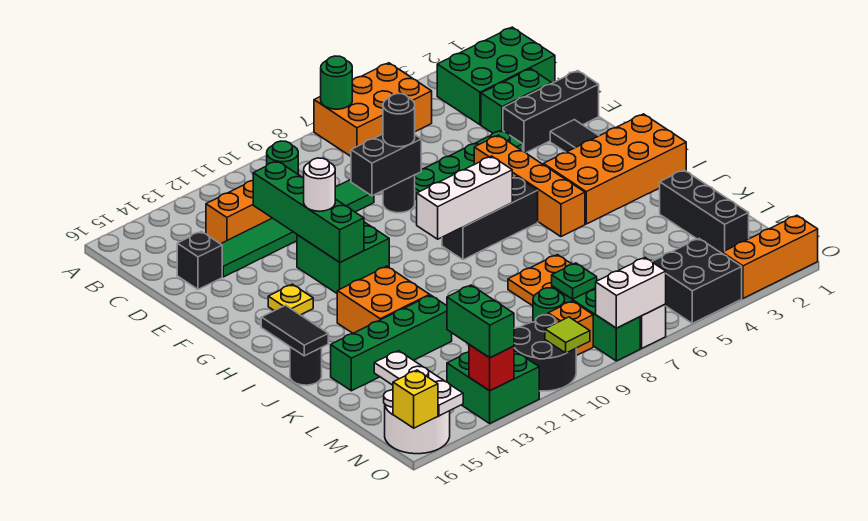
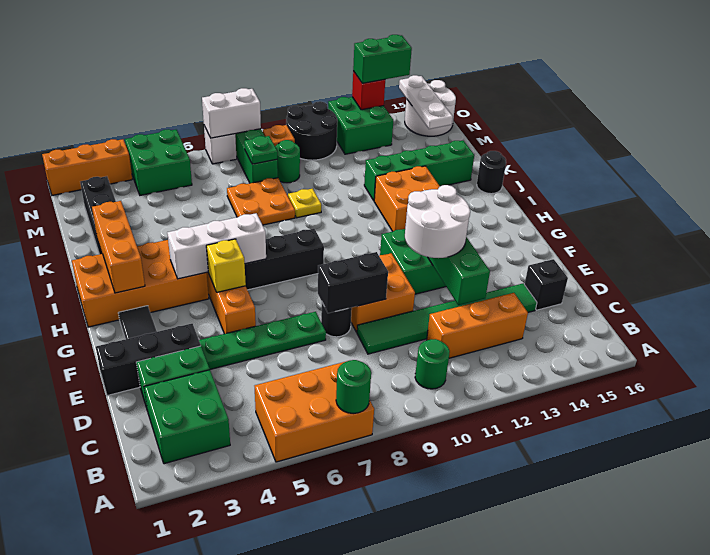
green 2x3 brick [437,27,555,125] -> green 2x2 brick [144,370,230,464]
black 1x1 round brick [383,94,415,147] -> none
none -> orange 2x2 brick [351,253,415,332]
white 1x1 round brick [304,158,335,211] -> white 2x2 round brick [405,185,470,258]
yellow 1x1 plate [268,284,313,315] -> yellow 1x1 plate moved to [288,189,321,218]
none -> orange 1x3 brick [92,201,145,293]
white 1x3 brick [417,156,512,239] -> white 1x3 brick moved to [167,213,266,279]
black 1x2 tile [261,305,328,356] -> none
black 2x2 brick [652,239,742,323] -> green 2x2 brick [125,129,192,195]
green 1x2 brick [447,285,514,358] -> green 1x2 brick turned to [353,35,412,83]
lime 1x1 tile [545,317,590,353] -> none
yellow 1x1 brick [393,370,438,428] -> yellow 1x1 brick moved to [206,239,246,292]

